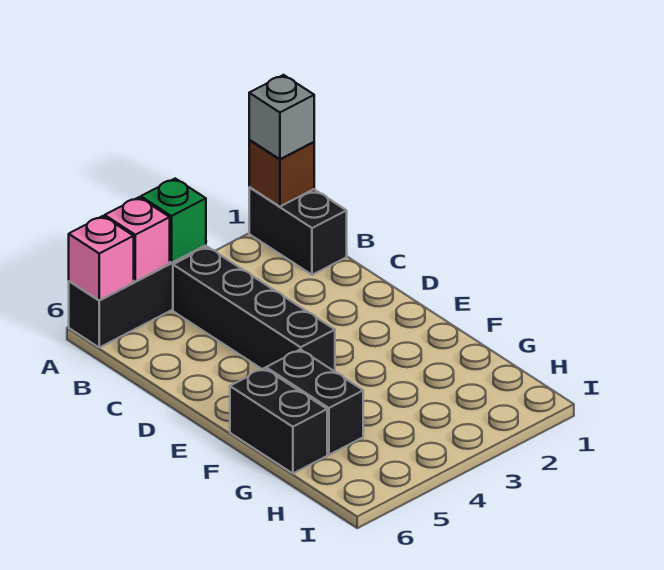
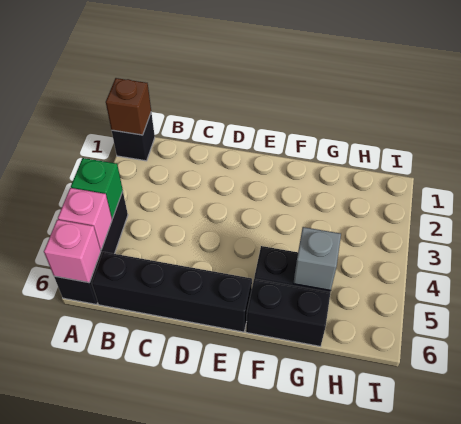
black 1x2 brick [249,187,347,275] -> black 1x1 brick [112,113,155,161]
grey 1x1 brick [249,75,314,159] -> grey 1x1 brick moved to [293,227,341,291]
black 1x4 brick [173,247,335,372] -> black 1x4 brick moved to [92,252,252,332]

